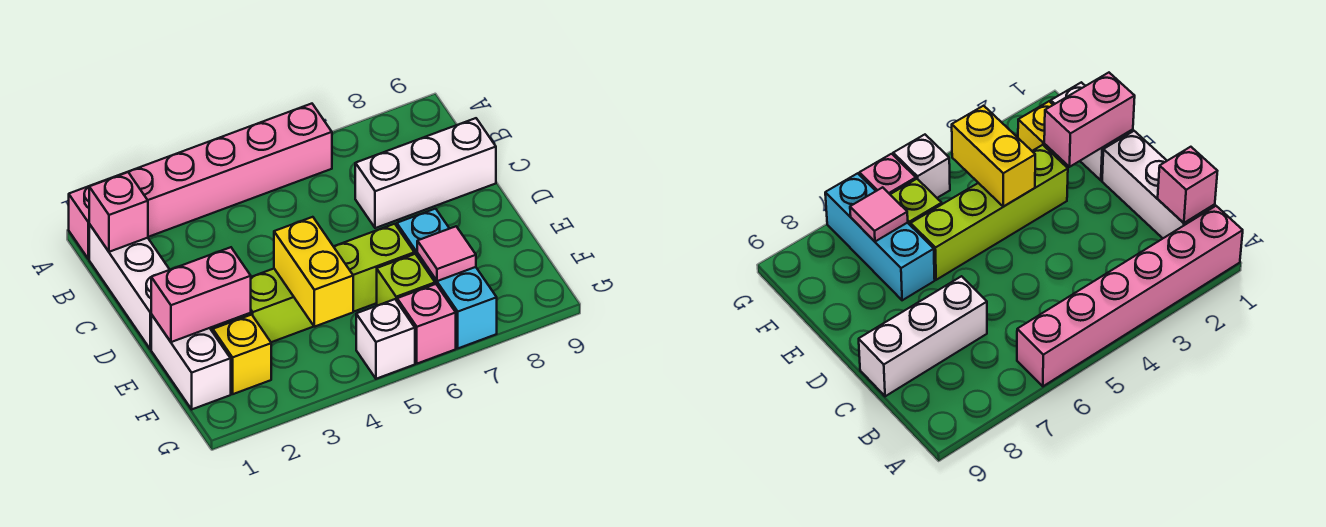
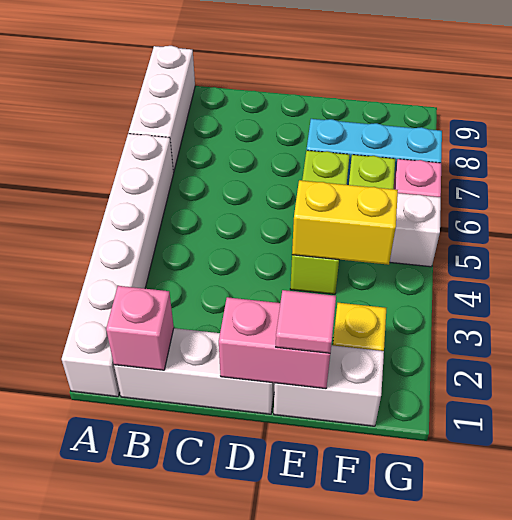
pink 1x6 brick [69,104,332,259] -> white 1x6 brick [62,134,174,397]
white 1x3 brick [355,118,496,228] -> white 1x3 brick moved to [129,46,195,172]
pink 1x2 brick [151,247,251,342] -> pink 1x2 brick turned to [219,297,330,389]
lime 1x4 brick [233,224,414,342] -> lime 1x3 brick [290,150,350,294]
pink 1x1 tile [417,226,476,281] -> pink 1x1 tile moved to [276,290,336,353]

